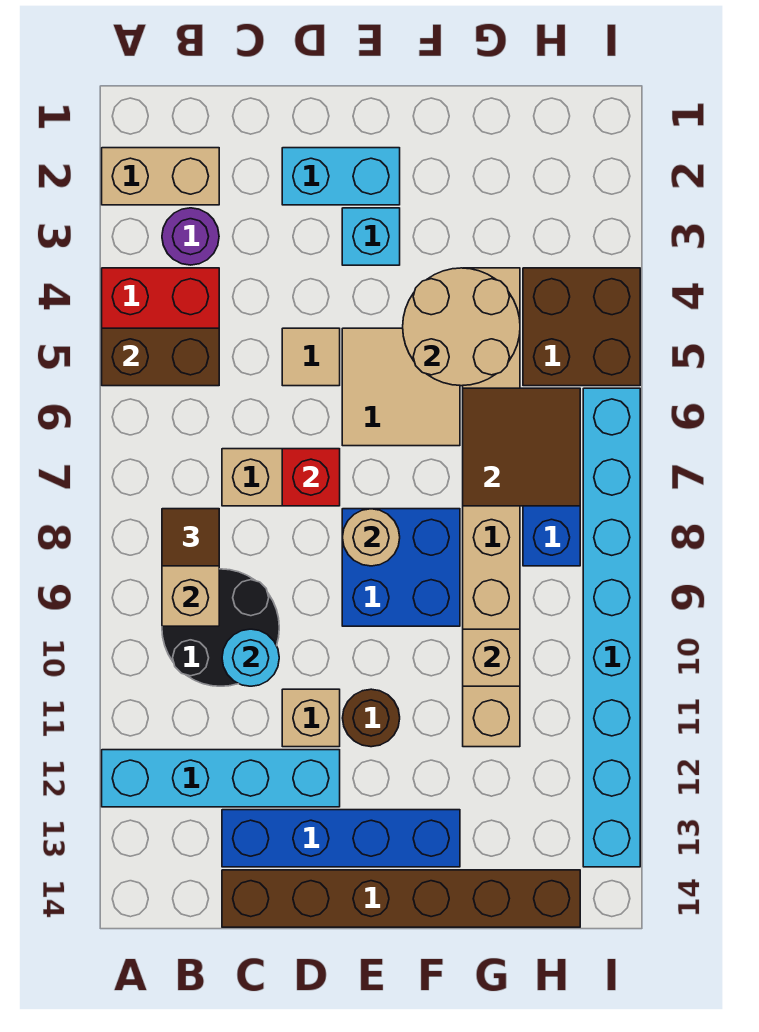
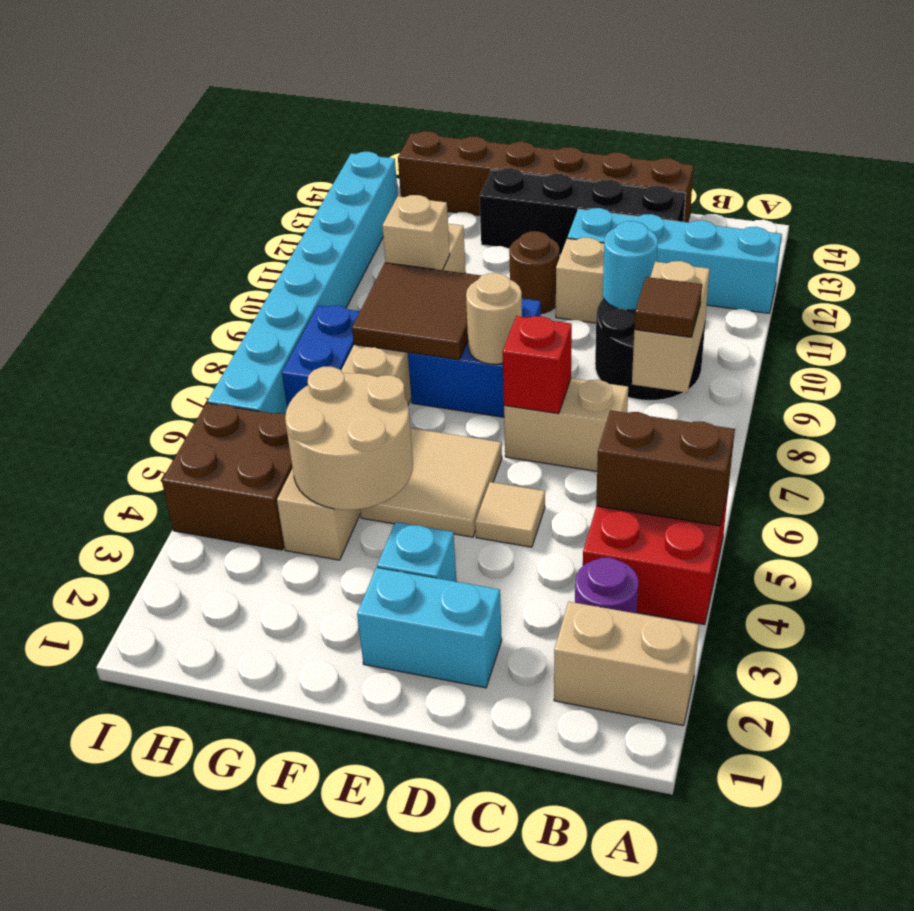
blue 1x4 brick [222,810,460,867] -> black 1x4 brick [480,168,686,255]
brown 2x2 tile [463,388,580,506] -> brown 2x2 tile moved to [352,263,482,360]

